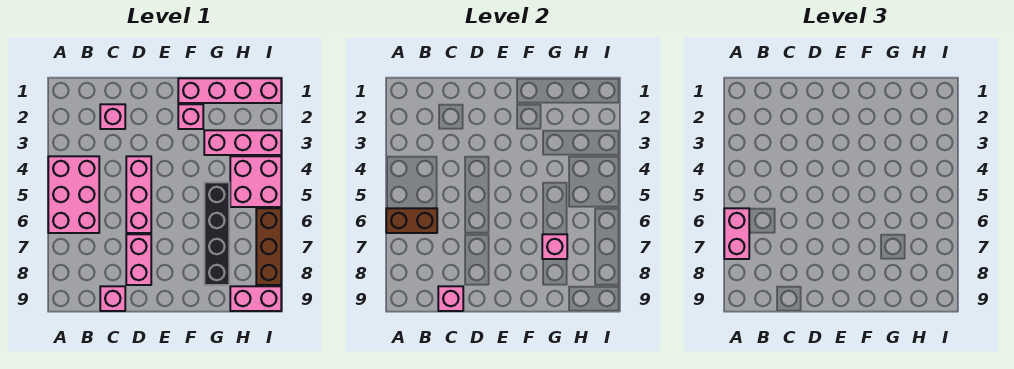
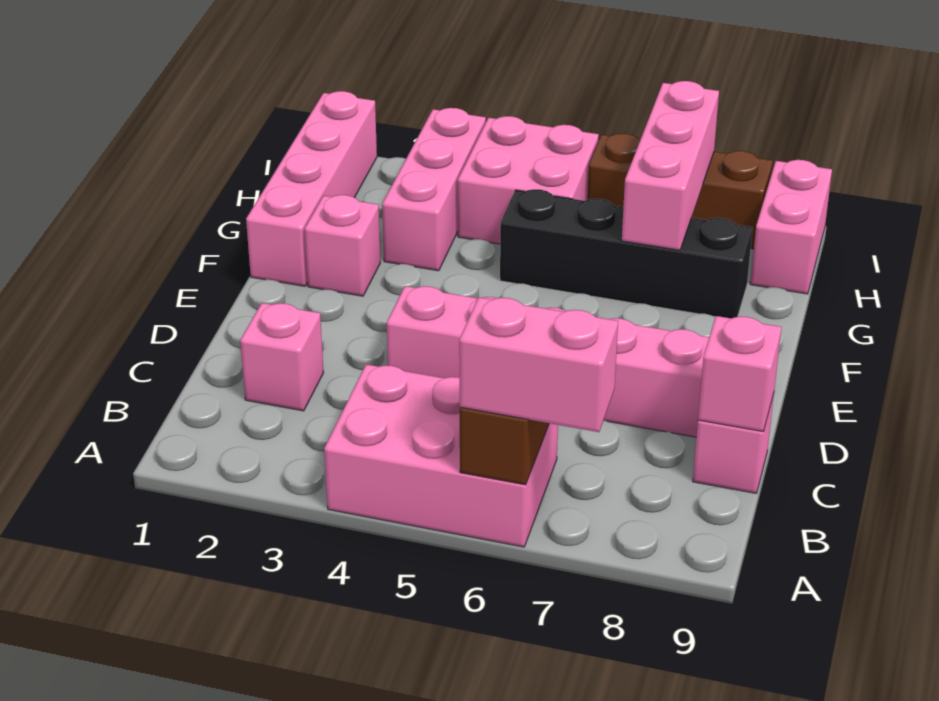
pink 1x1 brick [542,234,567,259] -> pink 1x3 brick [622,81,719,250]

